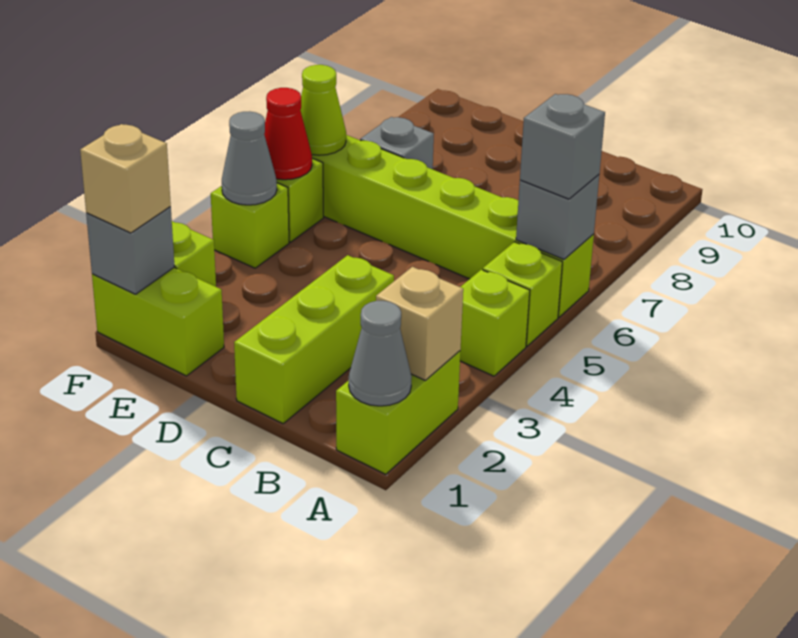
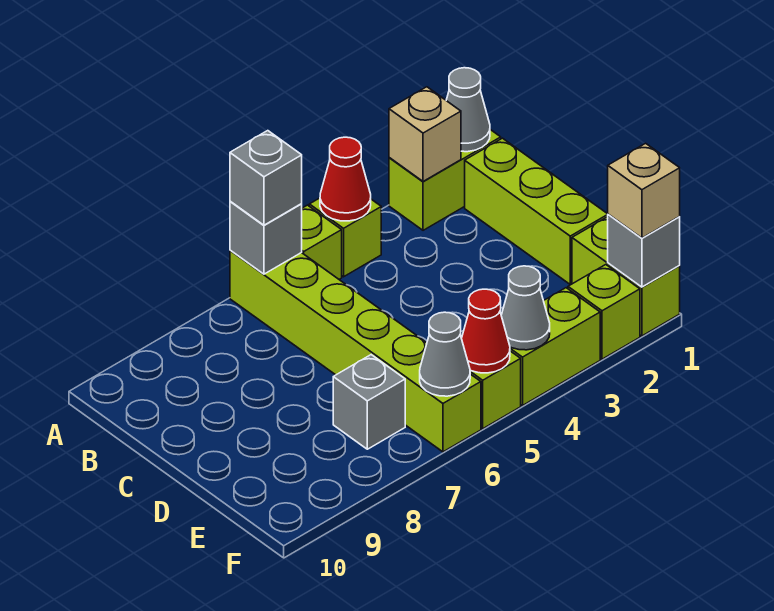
none -> red 1x1 cone [320,137,371,221]
lime 1x3 brick [234,255,394,423] -> lime 1x3 brick turned to [465,138,608,285]
lime 1x1 brick [211,183,289,268] -> lime 1x2 brick [510,288,600,405]
lime 1x1 cone [301,65,346,155] -> grey 1x1 cone [420,312,470,396]

